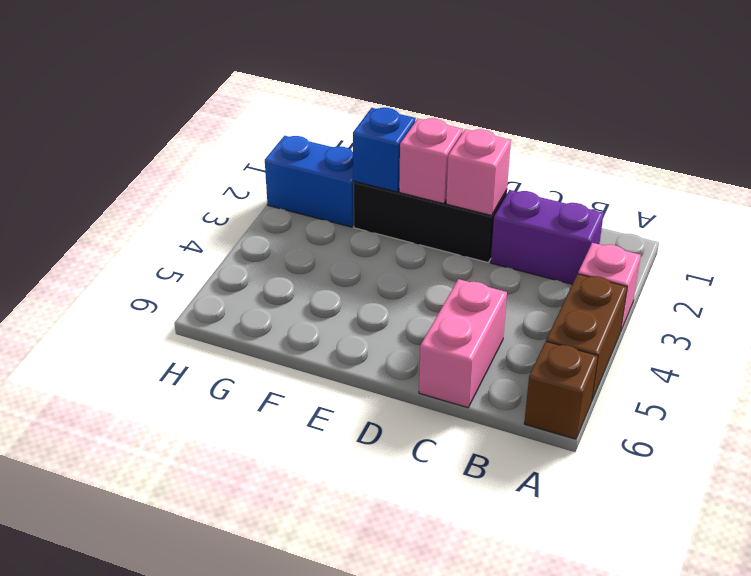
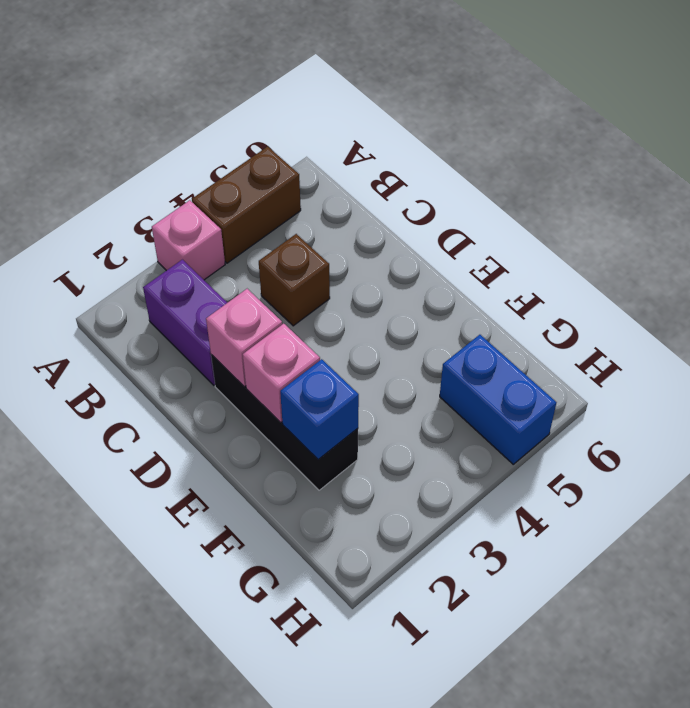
brown 1x1 brick [524,341,598,439] -> brown 1x1 brick moved to [259,234,330,326]
pink 1x2 brick [419,279,507,408] -> none
blue 1x2 brick [265,136,354,227] -> blue 1x2 brick moved to [440,335,556,464]

